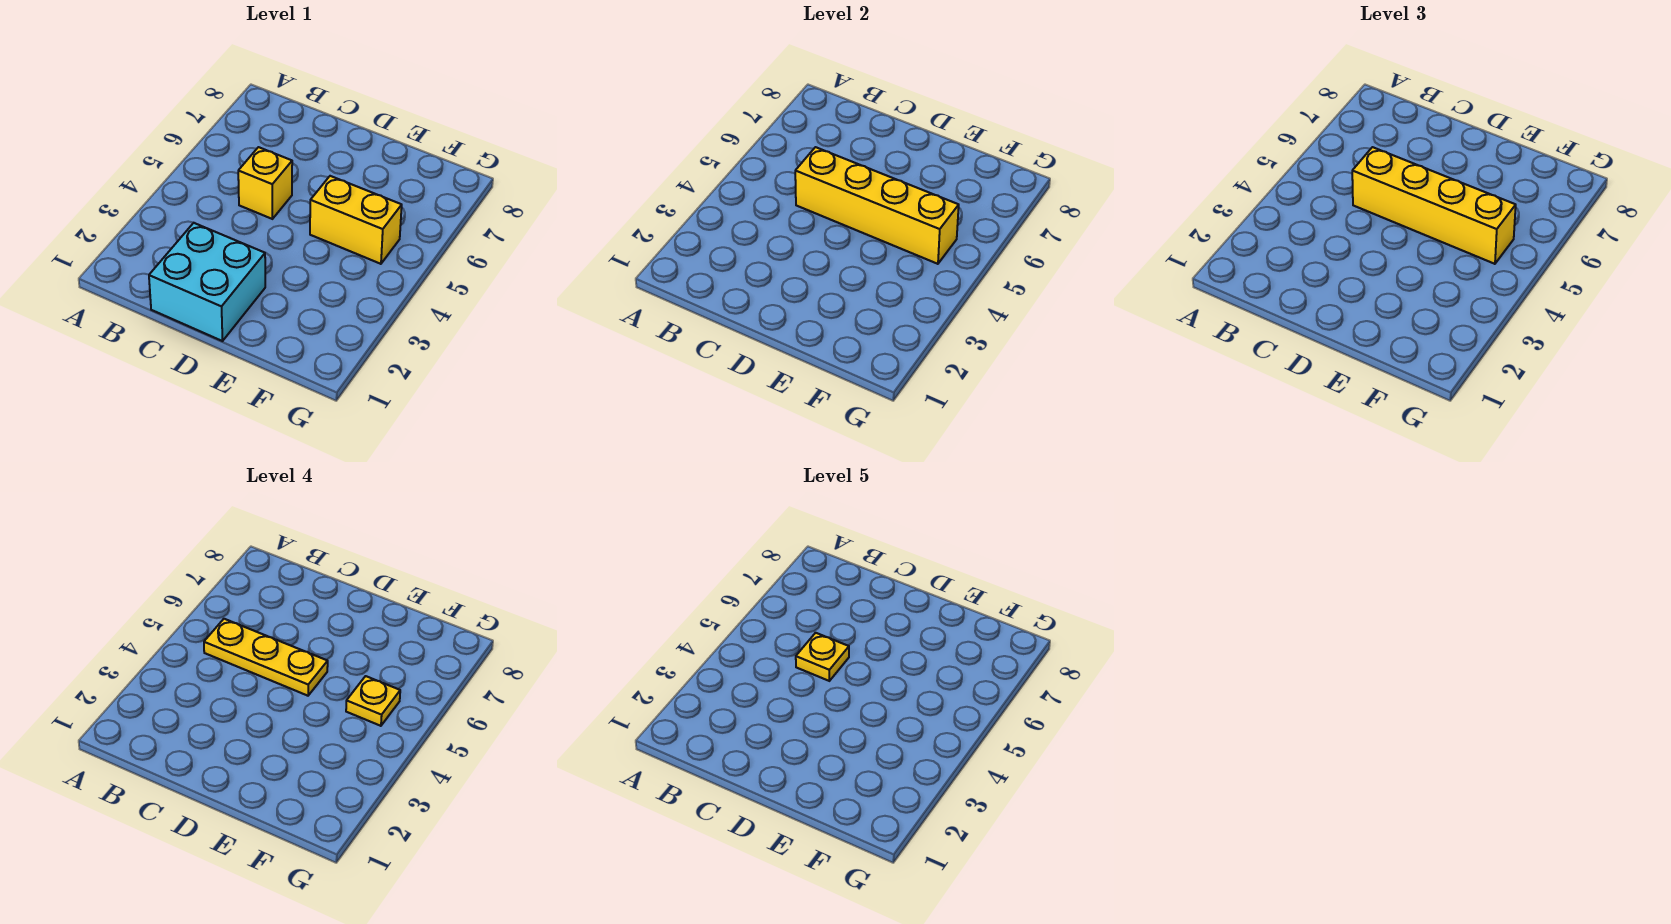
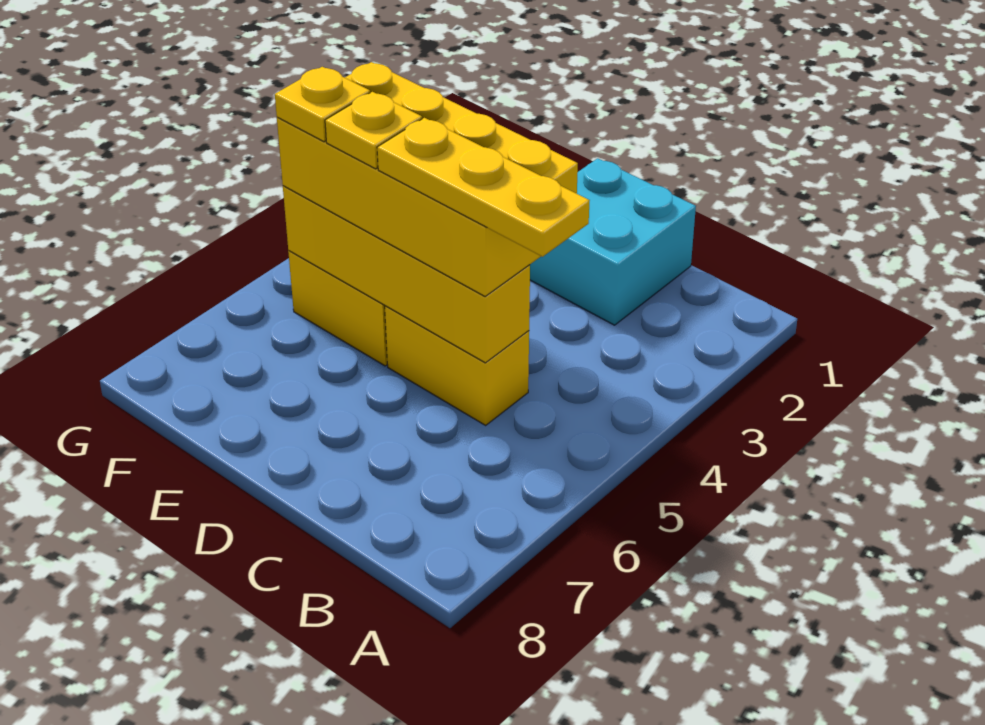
yellow 1x1 brick [238,147,292,219] -> yellow 1x2 brick [385,306,529,425]
yellow 1x4 brick [1352,147,1516,264] -> yellow 2x4 brick [277,62,578,297]
yellow 1x1 plate [796,633,849,681] -> yellow 1x1 plate moved to [325,92,422,169]

